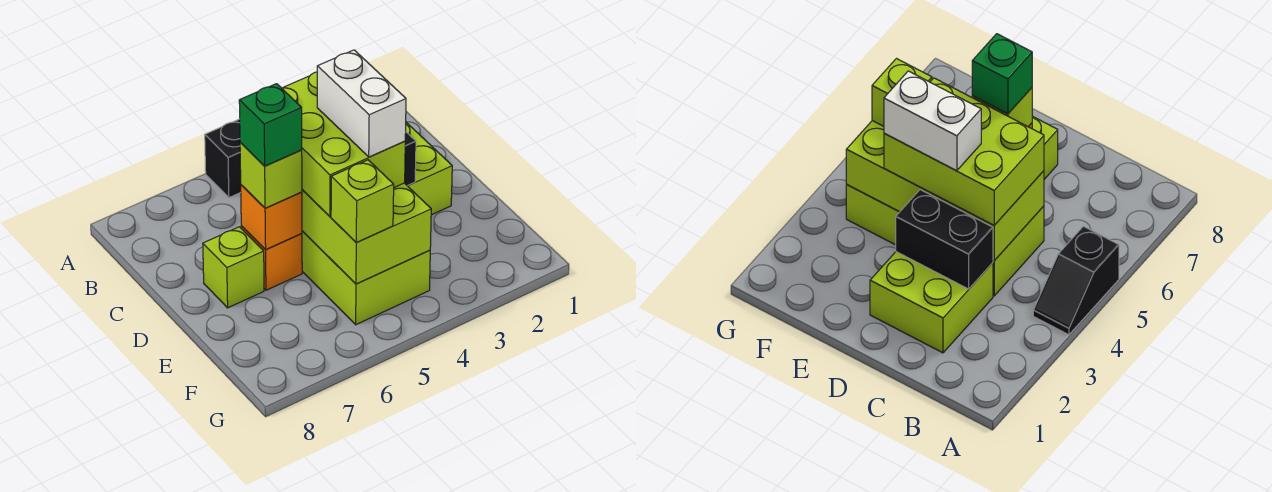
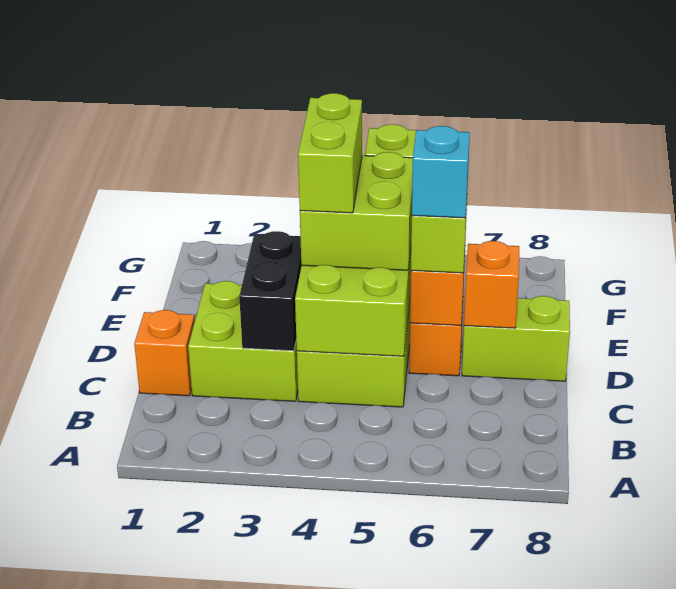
black 1x2 slope [205,119,241,198] -> none
none -> orange 1x1 brick [134,310,195,396]
lime 2x3 brick [282,72,405,216] -> lime 2x2 brick [300,152,413,270]
white 1x2 brick [317,50,406,157] -> lime 1x2 brick [298,93,362,213]
green 1x1 brick [239,84,302,166] -> cyan 1x1 brick [412,126,470,218]
lime 1x1 brick [203,227,264,308] -> lime 1x2 brick [462,296,570,381]
none -> orange 1x1 brick [464,241,519,328]

